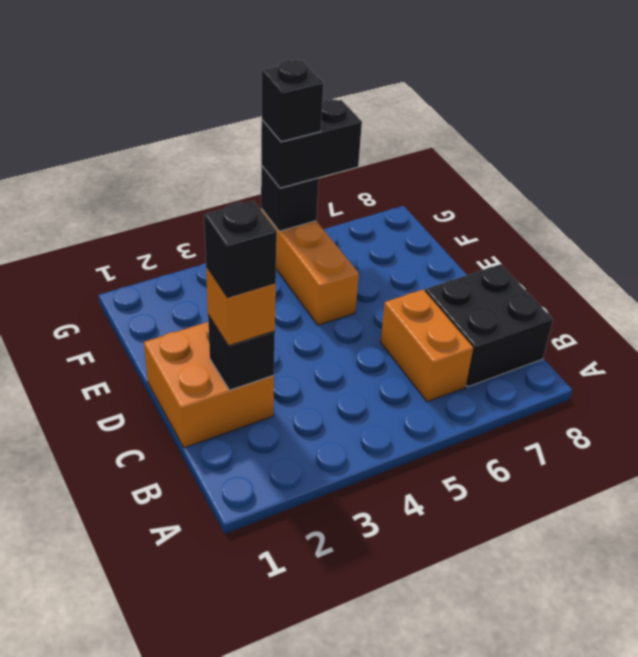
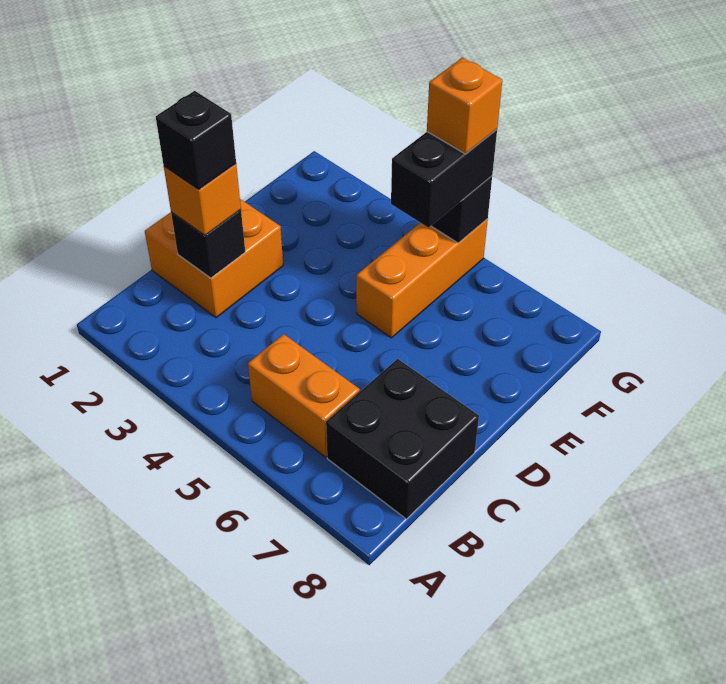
orange 1x2 brick [380,290,473,402] -> orange 1x2 brick turned to [248,334,360,457]
black 1x2 brick [261,99,362,188] -> black 1x2 brick turned to [391,130,497,227]
black 1x1 brick [262,60,323,142] -> orange 1x1 brick [427,58,502,154]

